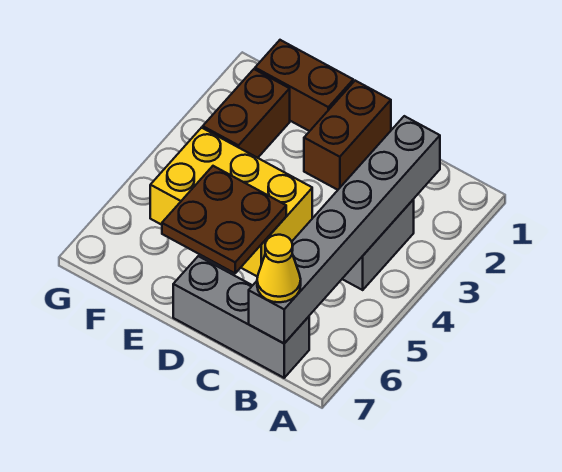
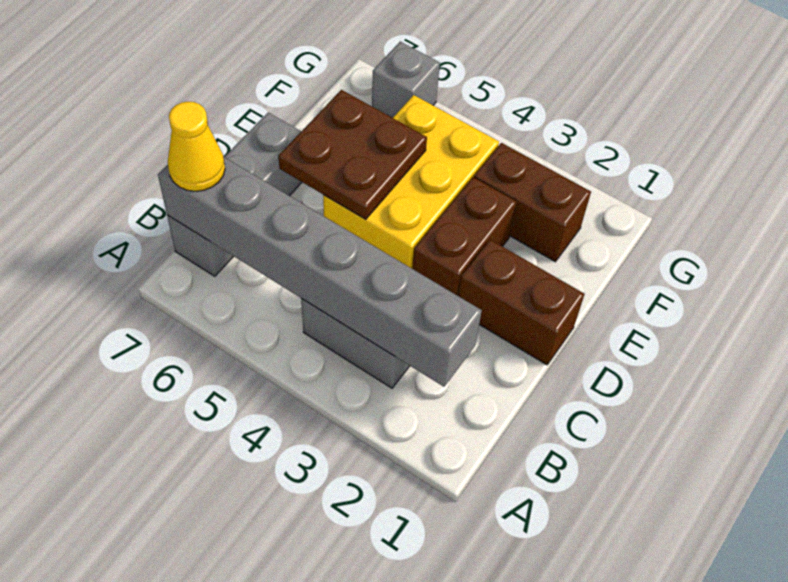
brown 1x2 brick [255,40,353,131] -> brown 1x2 brick moved to [412,177,517,296]
none -> grey 1x1 brick [372,42,440,118]

